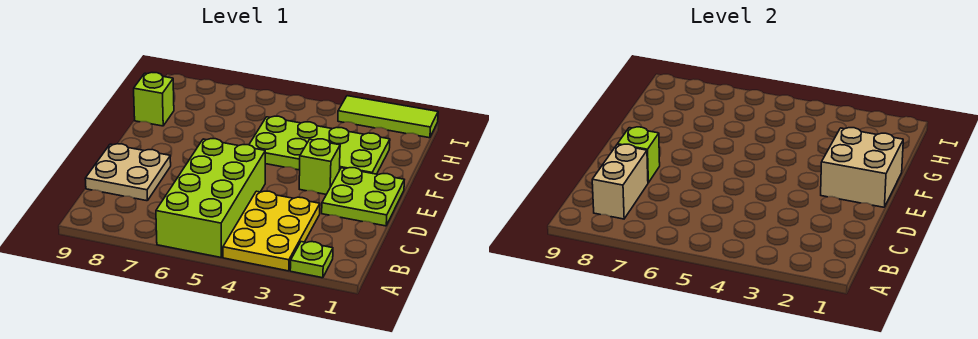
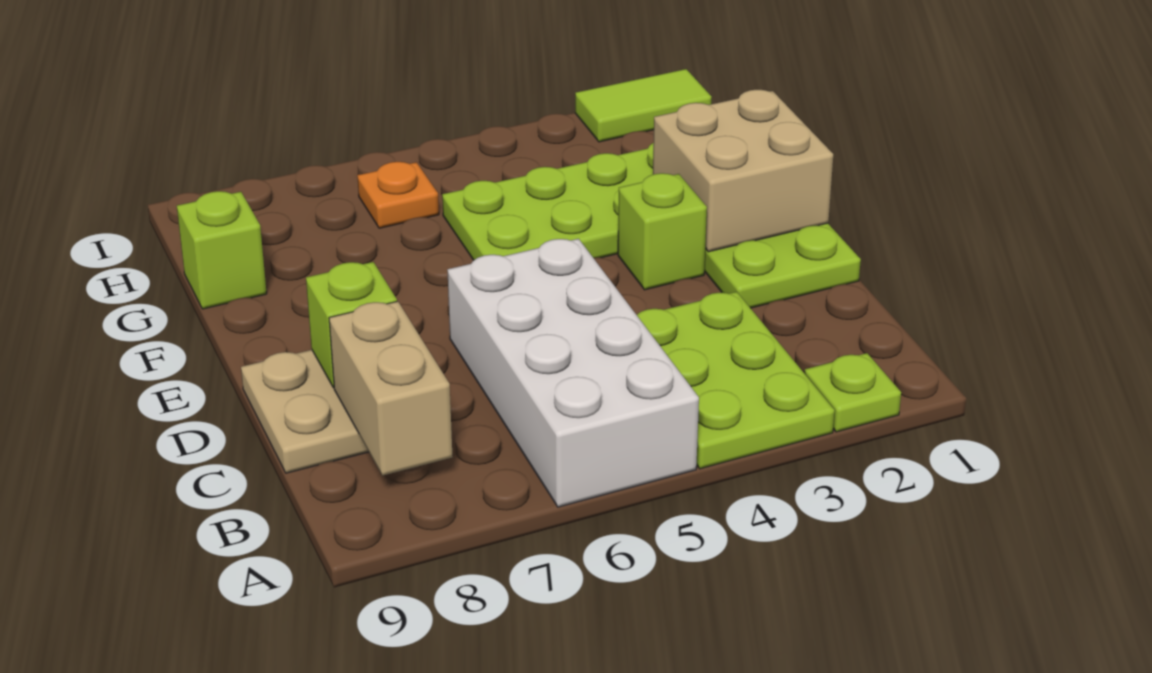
yellow 2x3 plate [223,191,320,271] -> lime 2x3 plate [637,292,835,469]
lime 2x4 brick [156,138,265,257] -> white 2x4 brick [447,239,699,507]
none -> orange 1x1 plate [357,162,439,228]
lime 1x3 tile [338,96,438,138] -> lime 1x2 tile [575,69,712,142]

